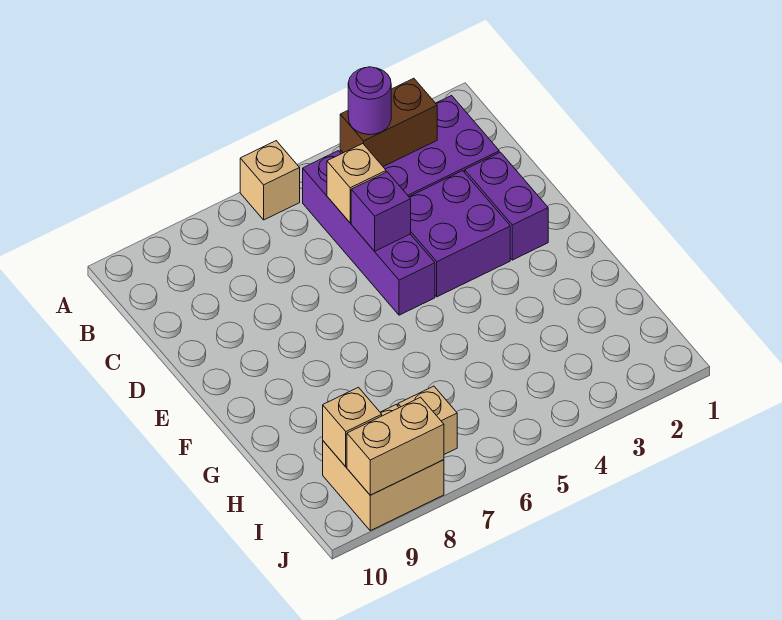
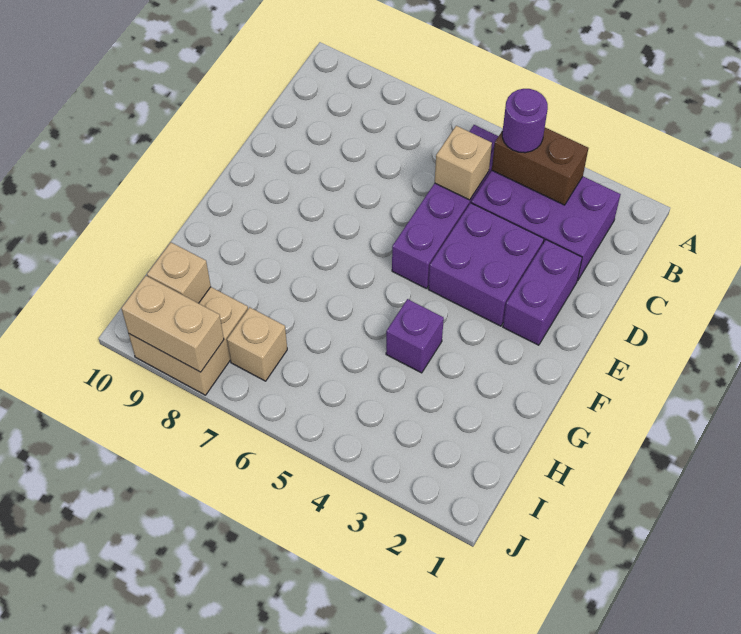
tan 1x1 brick [240,141,300,220] -> none
purple 1x1 brick [351,172,411,251] -> purple 1x1 brick moved to [386,299,444,373]

